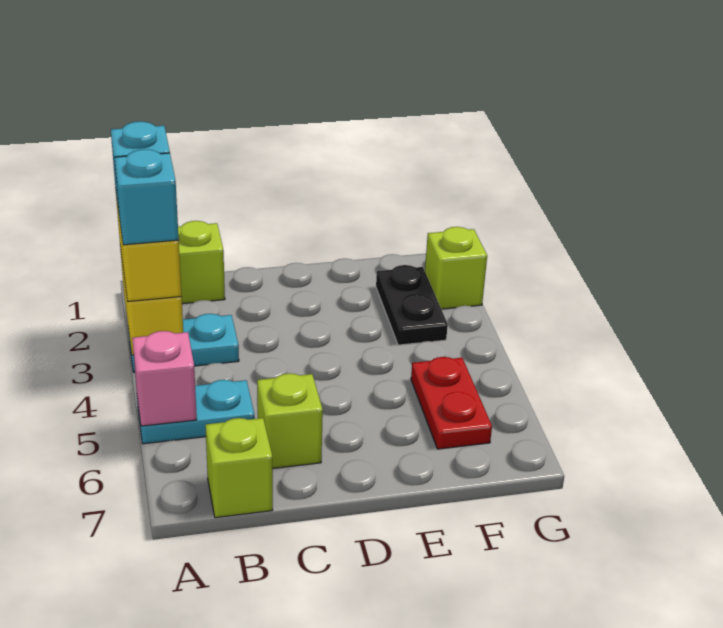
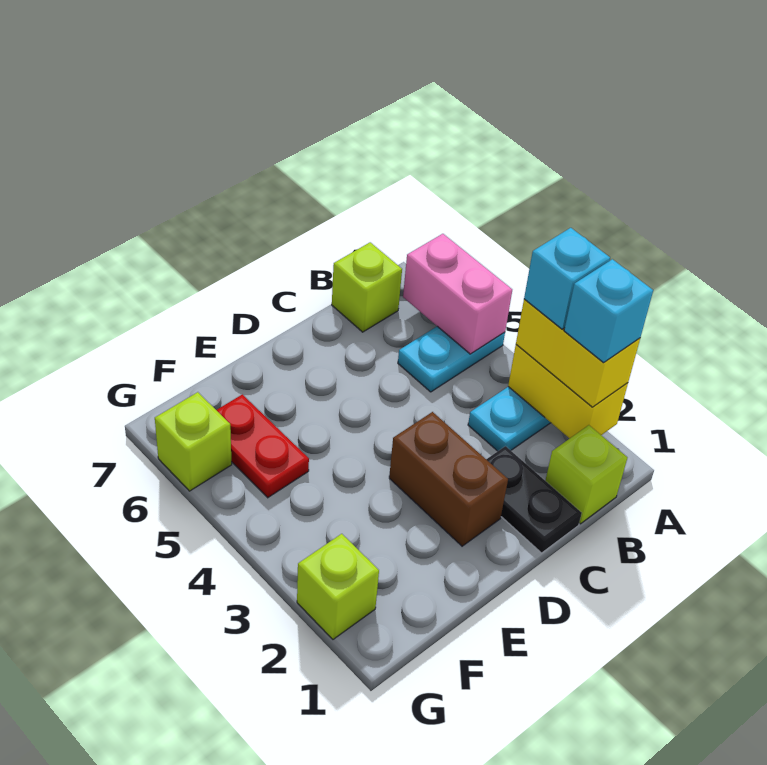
pink 1x1 brick [132,331,197,426] -> pink 1x2 brick [403,234,512,354]
lime 1x1 brick [257,373,323,469] -> lime 1x1 brick moved to [155,392,232,491]
none -> brown 1x2 brick [389,412,508,546]
black 1x2 plate [376,265,448,345] -> black 1x2 plate moved to [486,446,582,553]

